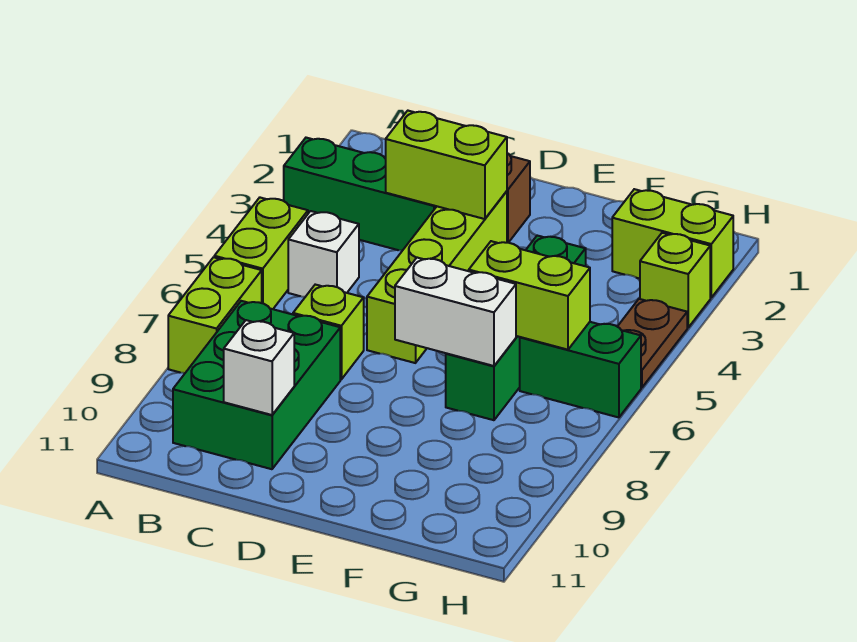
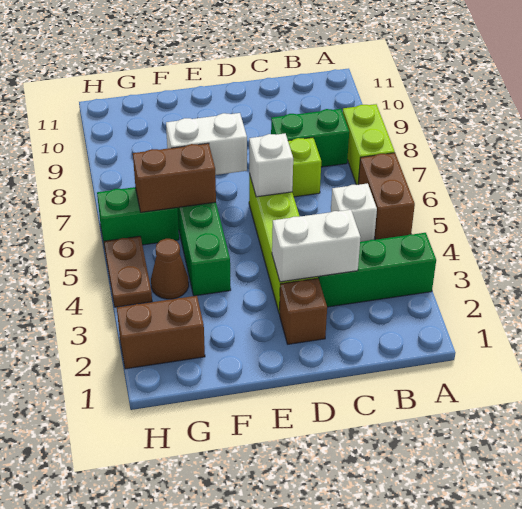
lime 1x2 brick [214,198,308,309] -> brown 1x2 brick [358,153,415,240]
green 2x3 brick [173,301,340,469] -> green 1x2 brick [271,109,349,167]
lime 1x2 brick [386,111,507,219] -> white 1x2 brick [272,210,361,282]
white 1x1 brick [224,320,294,415] -> white 1x1 brick moved to [249,134,293,197]
lime 1x2 brick [469,241,590,350] -> brown 1x2 brick [133,143,216,212]
lime 1x2 brick [612,189,733,298] -> brown 1x2 brick [117,296,205,369]
none -> brown 1x1 cone [151,239,189,299]
lime 1x1 brick [640,233,710,328] -> none

